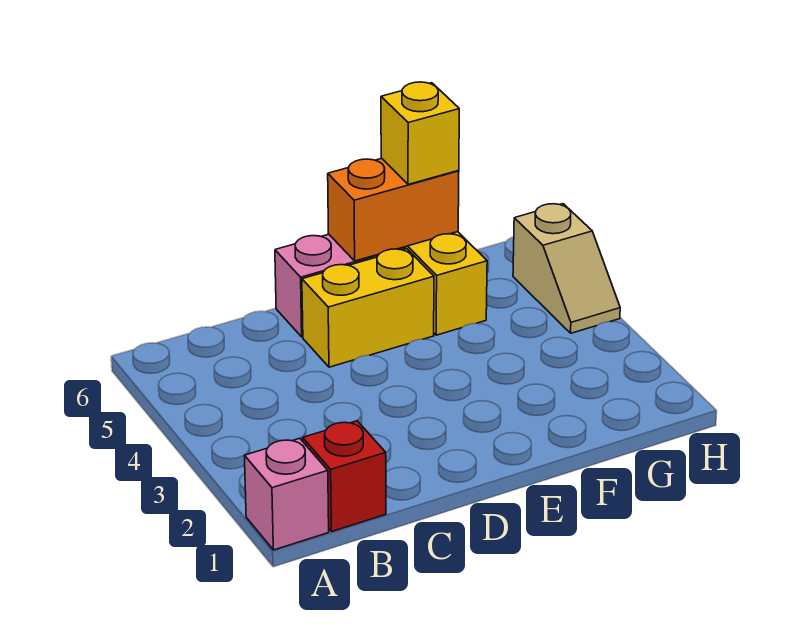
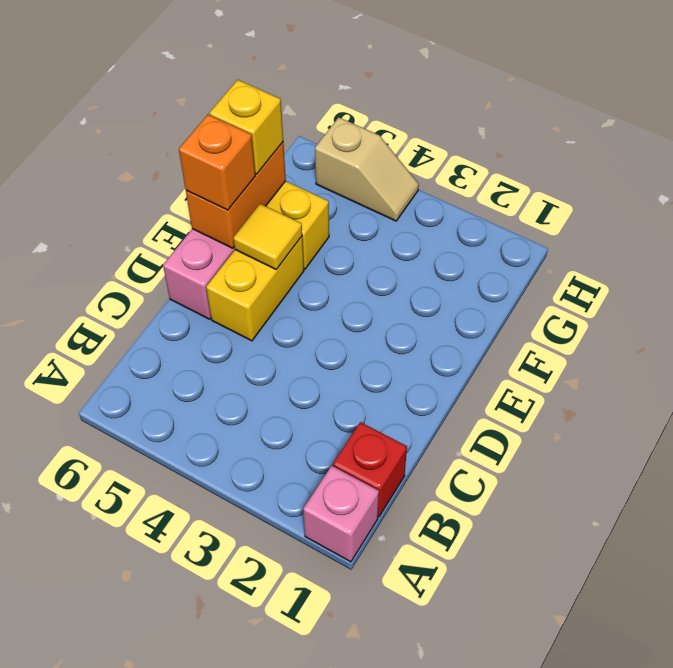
none -> yellow 1x1 tile [233,204,302,269]
none -> orange 1x1 brick [179,114,255,210]

